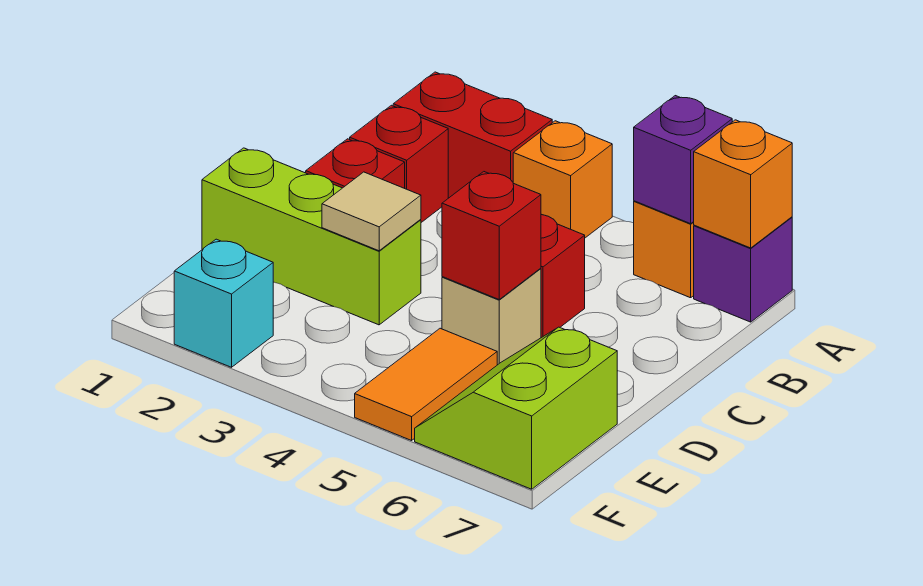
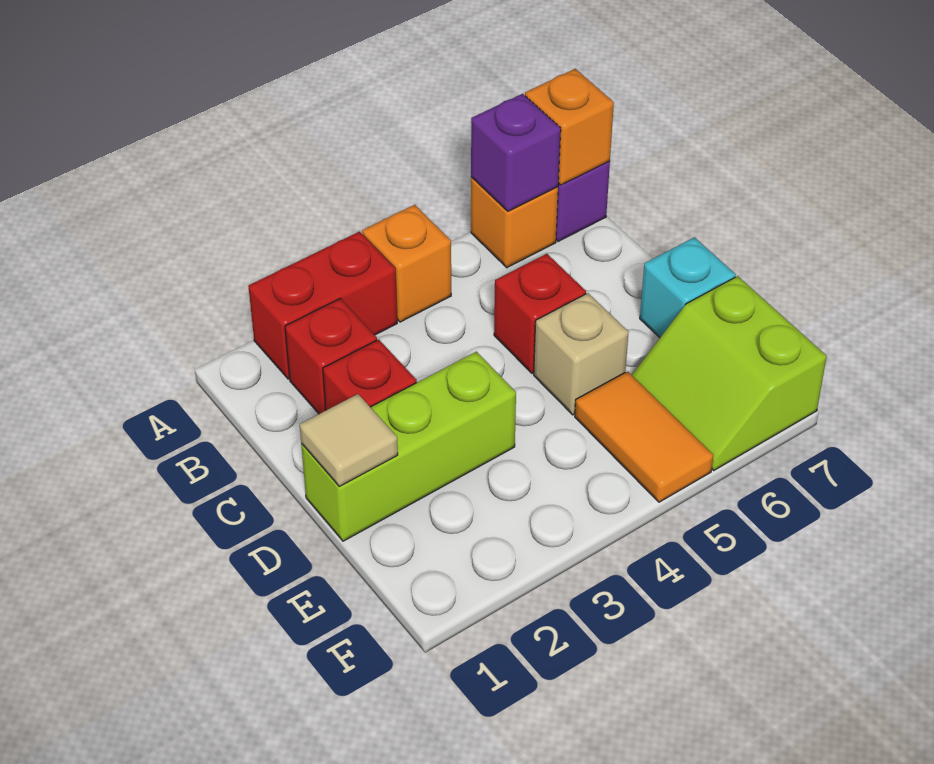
tan 1x1 tile [322,172,421,251] -> tan 1x1 tile moved to [300,394,398,486]
red 1x1 brick [442,172,541,299] -> none
cyan 1x1 brick [174,239,273,367] -> cyan 1x1 brick moved to [640,237,736,338]

